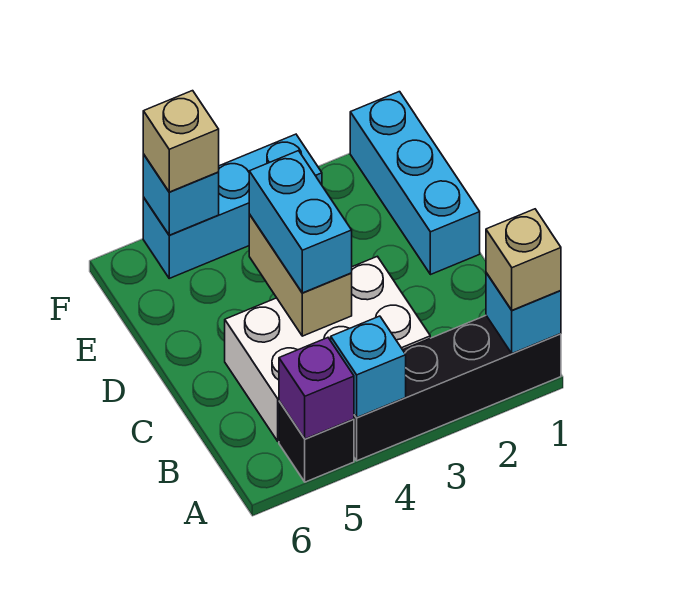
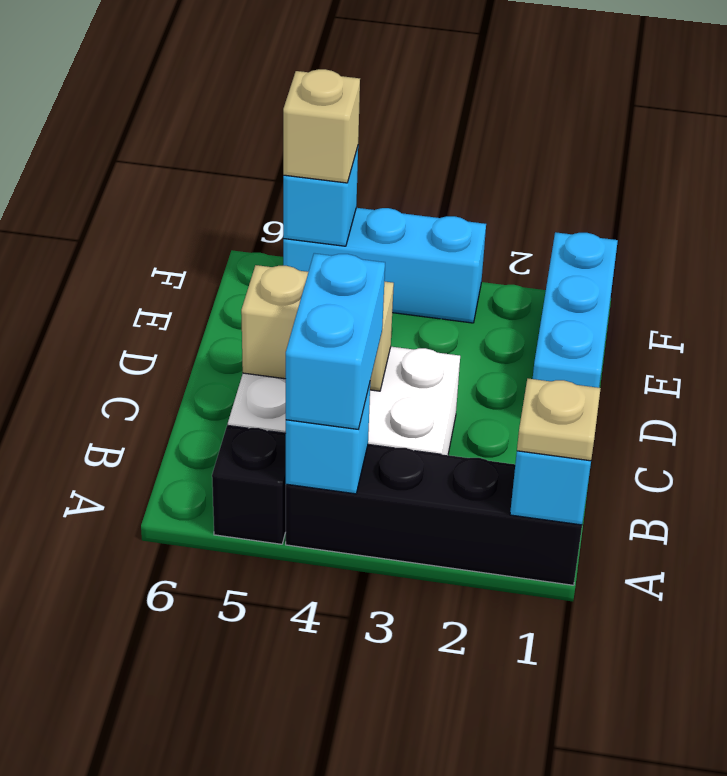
tan 1x1 brick [486,209,561,310] -> tan 1x1 plate [517,379,601,461]
purple 1x1 brick [279,338,354,439] -> none
tan 1x2 brick [249,214,352,336] -> tan 1x2 brick turned to [241,265,394,391]
cyan 1x2 brick [249,151,352,293] -> cyan 1x2 brick moved to [286,253,385,430]

